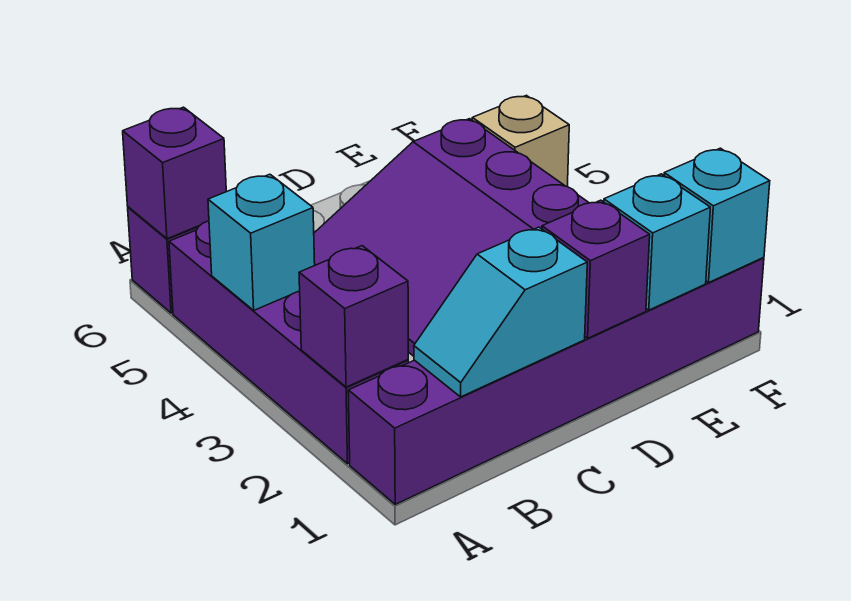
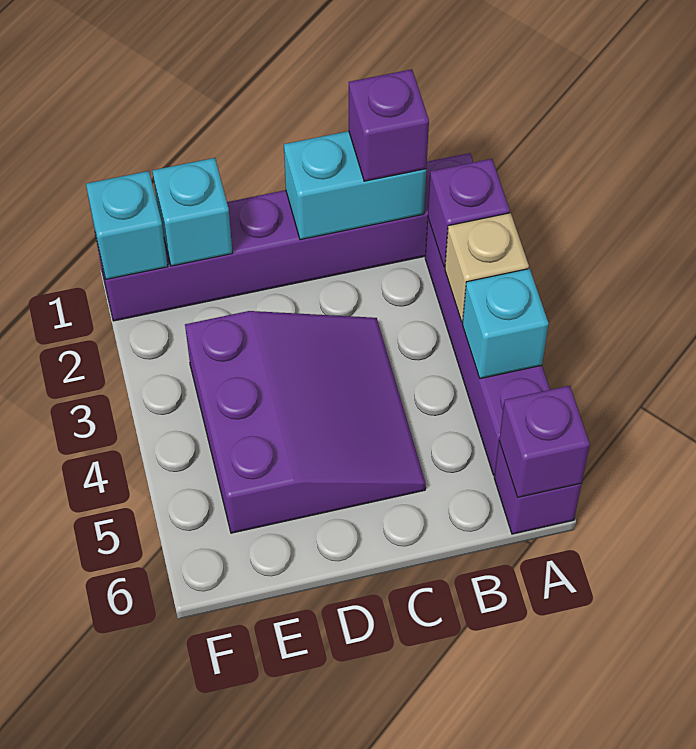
cyan 1x2 slope [414,227,587,397] -> cyan 1x2 brick [284,131,426,240]
purple 1x1 brick [542,200,650,338] -> purple 1x1 brick moved to [349,69,429,181]
tan 1x1 brick [472,95,569,187] -> tan 1x1 brick moved to [445,213,529,322]

